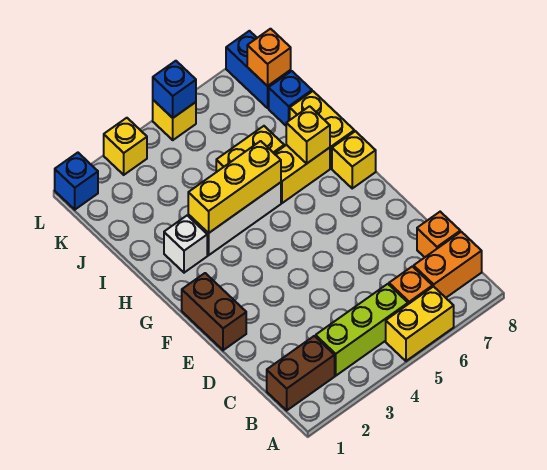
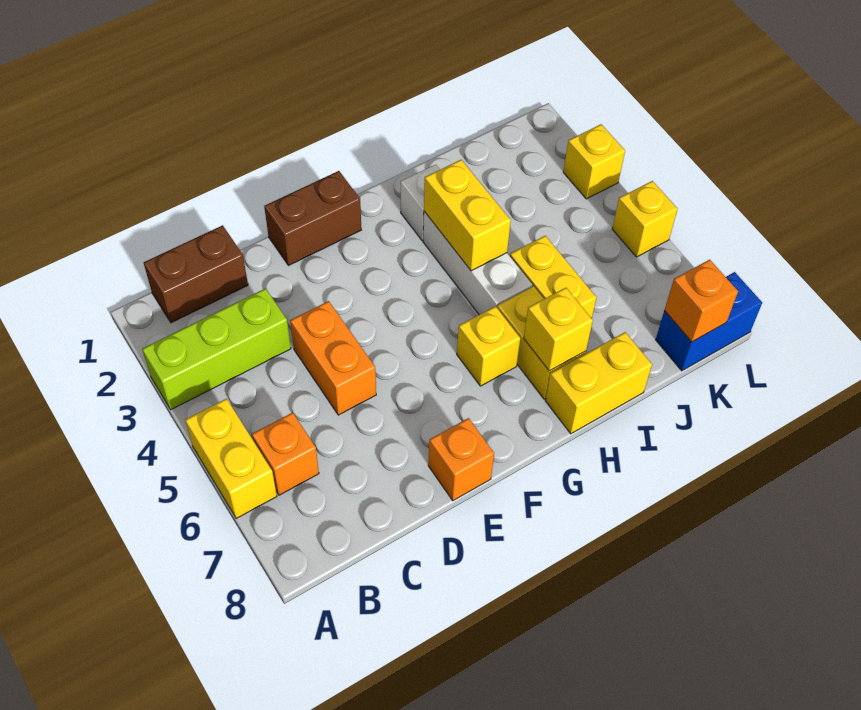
brown 1x2 brick [267,336,335,410] -> brown 1x2 brick turned to [144,225,248,323]
lime 1x3 brick [316,284,408,376] -> lime 1x3 brick turned to [142,288,291,410]
orange 1x2 brick [414,232,482,298] -> orange 1x2 brick moved to [290,301,376,415]
orange 1x1 brick [417,212,460,257] -> orange 1x1 brick moved to [428,418,494,501]
yellow 1x1 brick [332,131,376,188] -> yellow 1x1 brick moved to [457,306,520,386]
yellow 1x3 brick [188,141,281,233] -> yellow 1x2 brick [424,160,511,271]
blue 1x1 brick [269,71,312,125] -> none
blue 1x1 brick [55,153,98,210] -> none
blue 1x1 brick [153,61,196,118] -> none

